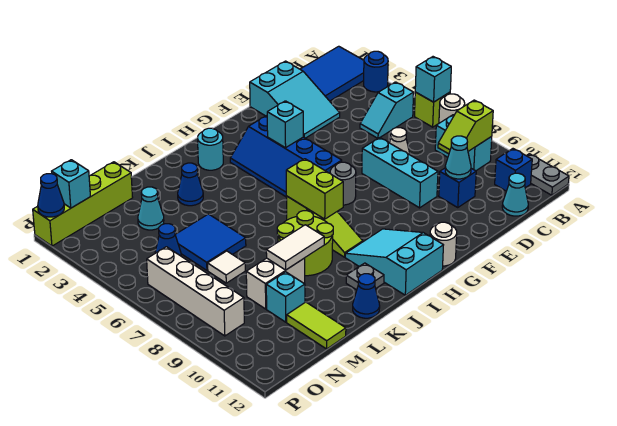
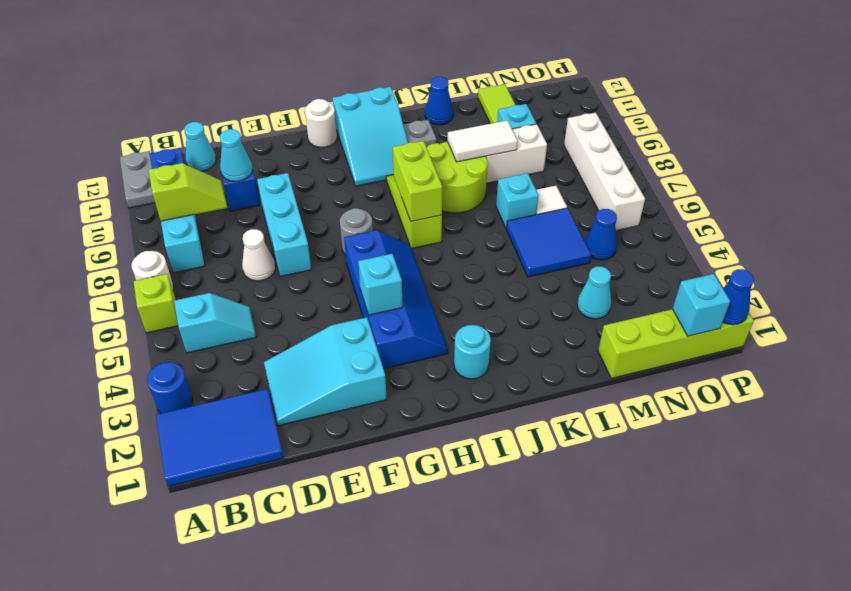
cyan 1x1 brick [415,57,451,102] -> cyan 1x1 brick moved to [496,173,539,228]
cyan 2x3 slope [250,61,340,138] -> cyan 2x3 slope turned to [264,317,387,426]
blue 1x1 cone [178,163,203,206] -> none

